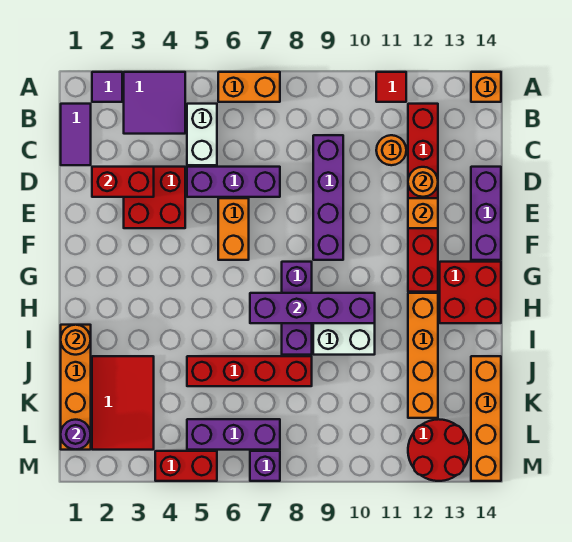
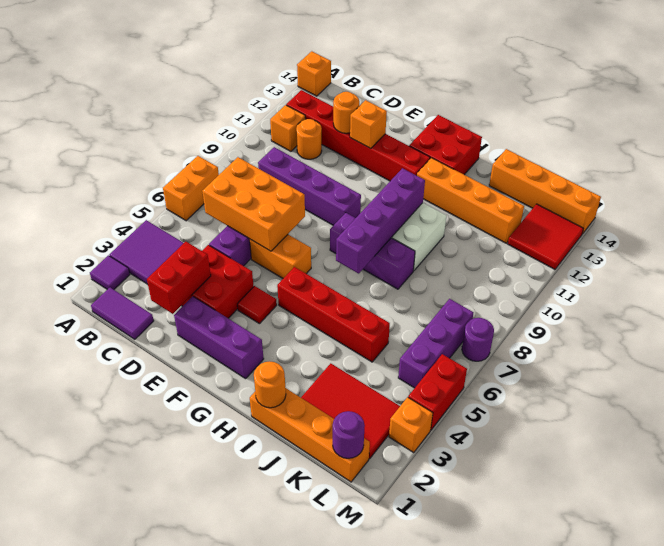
red 1x1 tile [376,72,406,102] -> red 1x1 tile moved to [237,286,277,324]
white 1x2 brick [187,104,217,165] -> none
none -> orange 1x1 brick [270,105,306,151]
none -> orange 2x3 brick [202,157,305,251]
purple 1x3 brick [471,167,501,260] -> purple 1x3 brick moved to [174,296,264,379]
red 1x4 brick [187,356,312,386] -> red 1x4 brick turned to [277,267,390,362]
red 2x2 round brick [408,419,470,481] -> red 2x2 tile [508,204,584,269]
none -> orange 1x1 brick [389,397,433,453]
purple 1x1 brick [250,451,280,481] -> purple 1x1 round brick [462,318,494,361]

